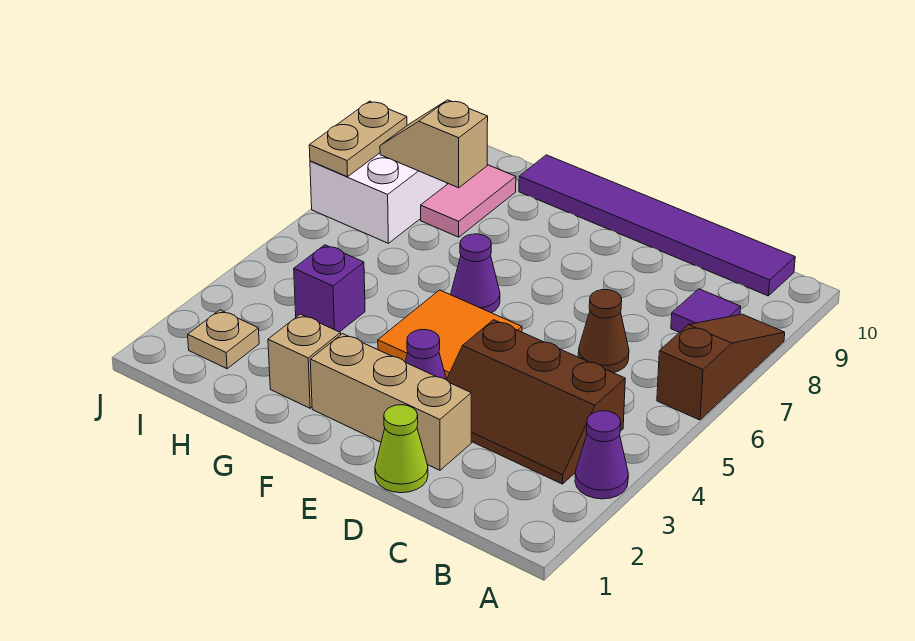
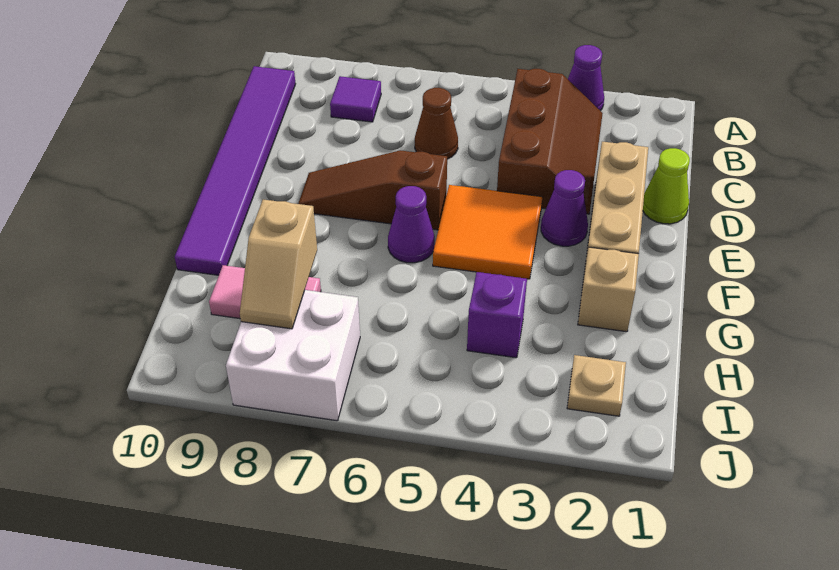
brown 1x3 slope [657,314,785,420] -> brown 1x3 slope moved to [298,150,447,230]
tan 1x2 plate [309,101,407,177] -> none

